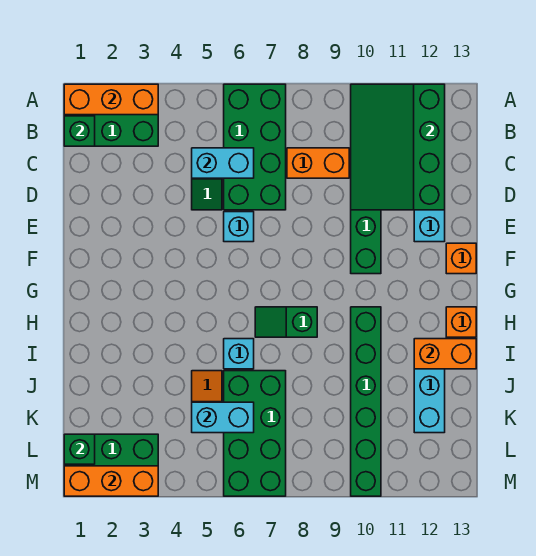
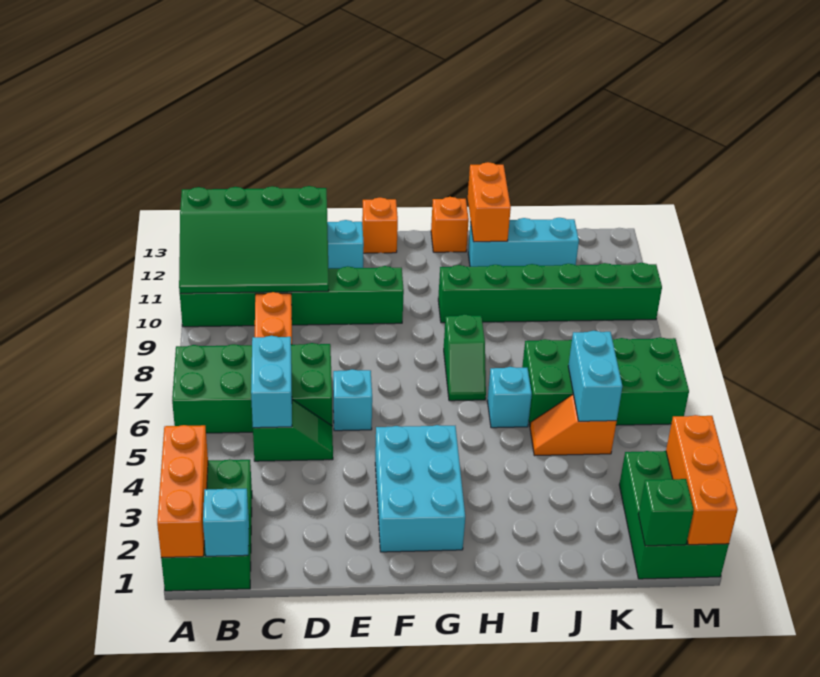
green 1x1 brick [64,116,95,146] -> cyan 1x1 brick [203,489,249,556]
none -> cyan 2x3 brick [375,425,465,552]

